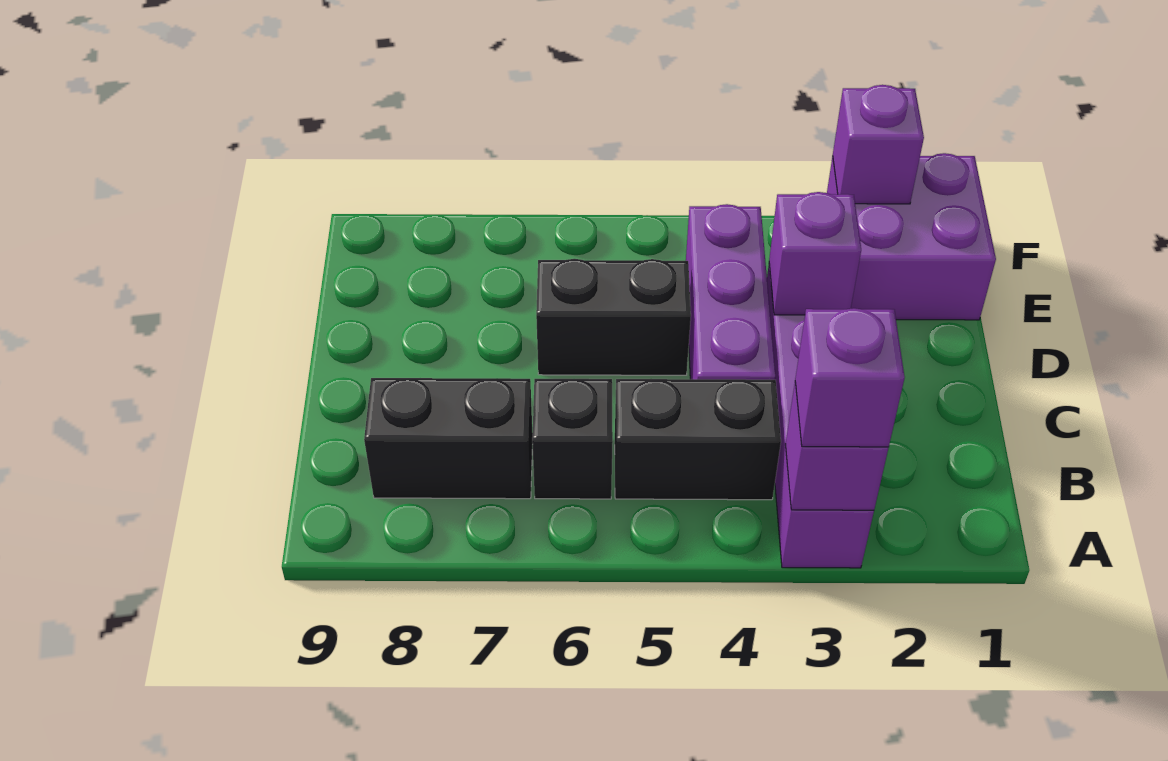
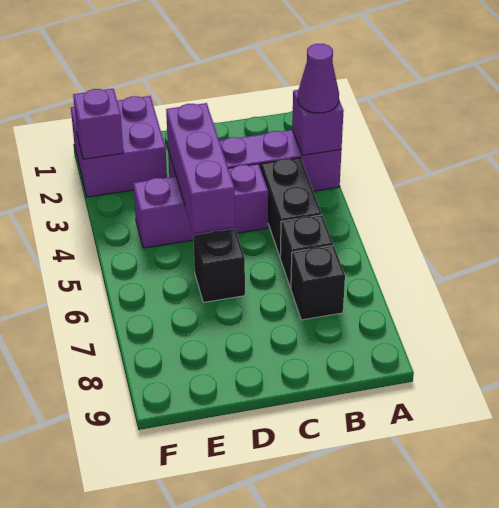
purple 1x1 brick [795,308,905,447] -> purple 1x1 cone [298,44,339,113]
black 1x2 brick [364,378,533,499] -> black 1x1 brick [291,245,345,320]
purple 1x1 brick [769,192,861,315] -> purple 1x3 brick [166,103,235,233]
black 1x2 brick [536,259,691,375] -> black 1x1 brick [193,229,245,303]

